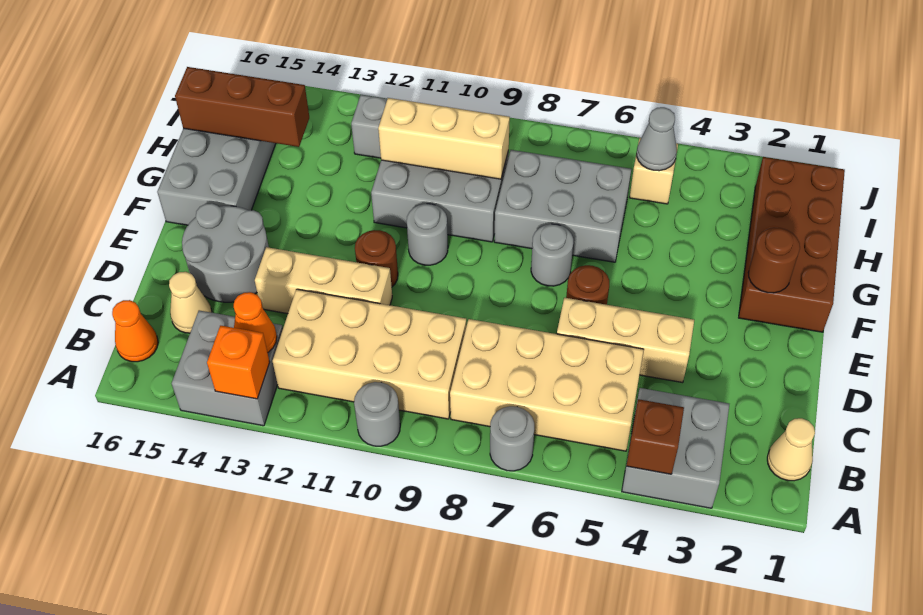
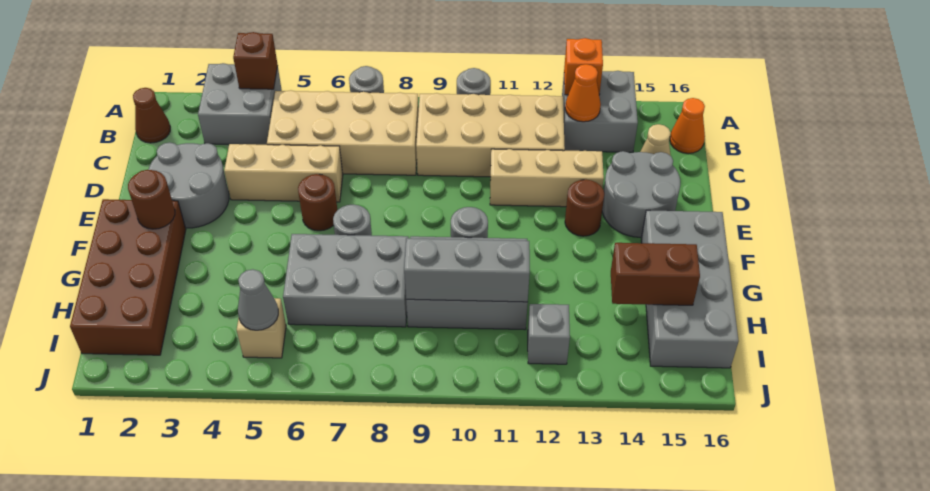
tan 1x1 cone [767,418,815,481] -> brown 1x1 cone [133,88,170,143]
none -> grey 2x2 round brick [148,142,229,228]
brown 1x1 round brick [355,230,398,287] -> brown 1x1 round brick moved to [565,179,604,236]
tan 1x3 brick [378,98,510,179] -> grey 1x3 brick [404,238,530,302]
brown 1x3 brick [175,67,309,147] -> brown 1x2 brick [611,243,700,305]

